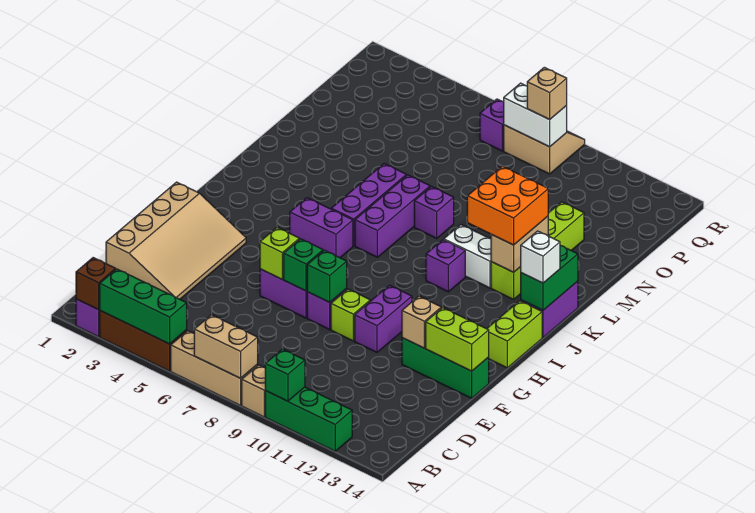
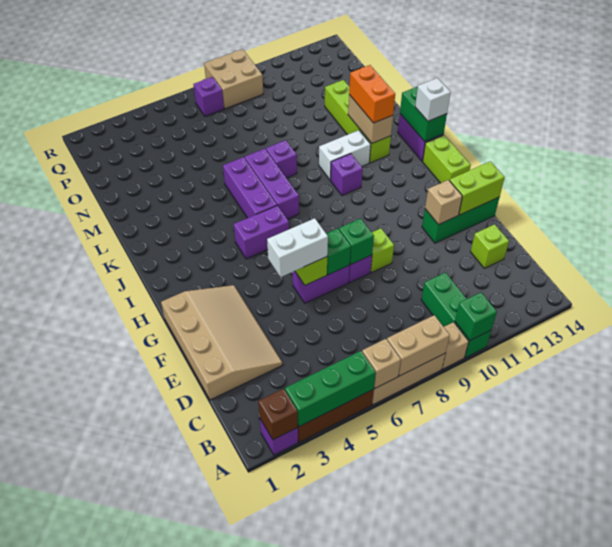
green 1x3 brick [265,387,352,451] -> green 1x3 brick turned to [421,272,491,358]
none -> lime 1x1 brick [471,224,509,268]
purple 1x2 brick [355,285,412,352] -> none
orange 2x2 brick [467,166,548,245] -> orange 1x2 brick [349,65,395,123]
tan 2x2 slope [504,125,585,174] -> tan 2x2 brick [204,49,263,109]
white 1x2 brick [504,83,567,147] -> white 1x2 brick moved to [267,218,328,277]
tan 1x1 brick [527,67,567,120] -> tan 1x1 brick moved to [362,339,401,388]

